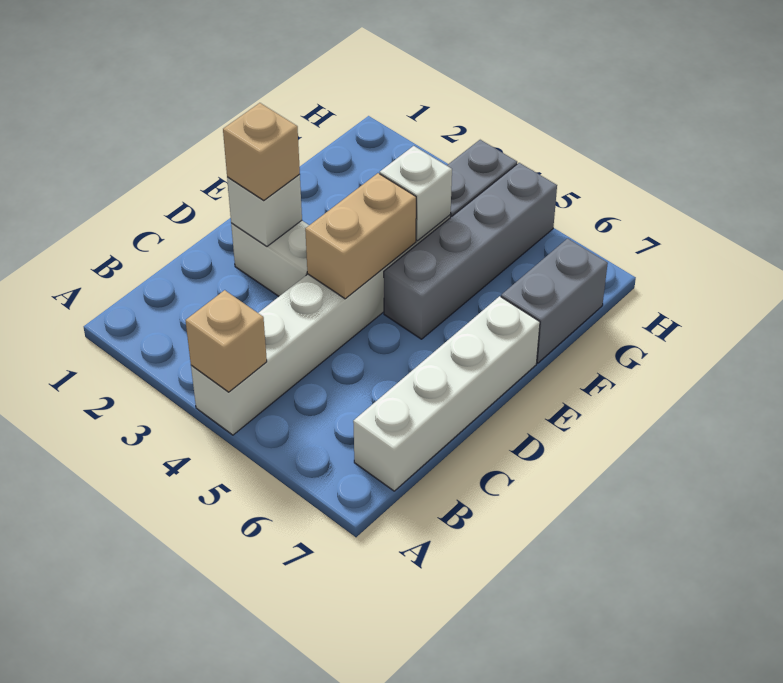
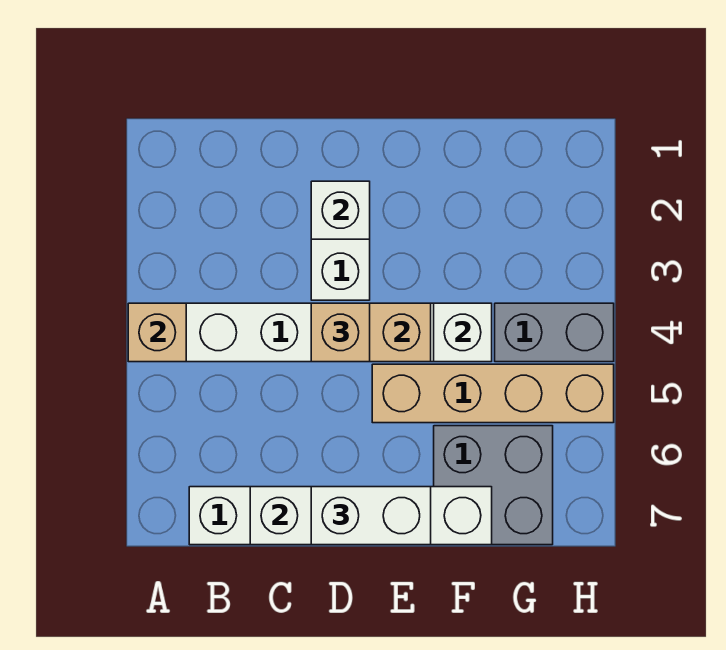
none -> white 1x4 brick [250,487,492,545]
tan 1x1 brick [223,103,300,201] -> tan 1x1 brick moved to [311,303,370,362]
none -> white 1x2 brick [311,487,431,545]
grey 1x4 brick [384,163,557,339] -> tan 1x4 brick [372,364,614,423]
grey 1x2 brick [501,238,608,363] -> grey 2x2 brick [434,426,553,545]

